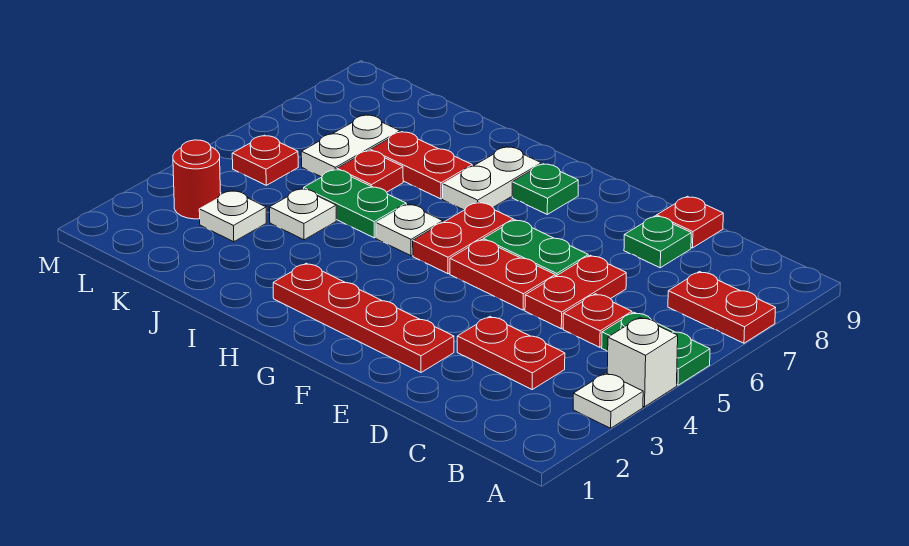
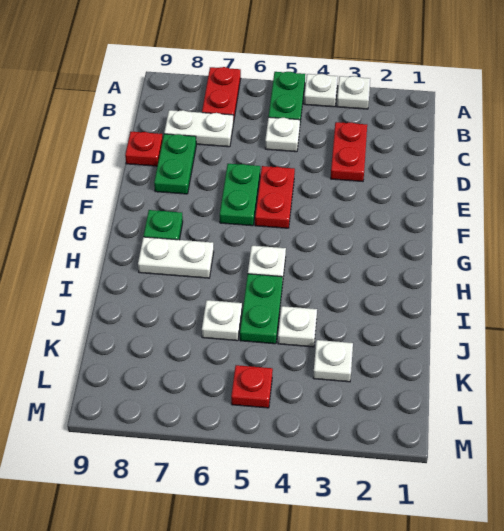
white 1x1 brick [607,317,678,407] -> white 1x1 plate [304,74,338,107]
red 1x1 plate [563,294,632,347] -> white 1x1 plate [265,117,300,152]
red 1x2 plate [525,255,626,329] -> none
green 1x1 plate [624,216,691,268] -> green 1x2 plate [154,134,196,194]
red 1x4 plate [273,263,454,372] -> none
red 1x2 plate [413,202,513,274] -> none
red 1x2 plate [370,132,472,199] -> none
red 1x1 plate [337,150,403,192] -> white 1x1 plate [202,300,242,341]
white 1x2 plate [301,115,400,177] -> white 1x2 plate moved to [164,110,234,147]
red 1x1 round brick [173,140,221,219] -> none

